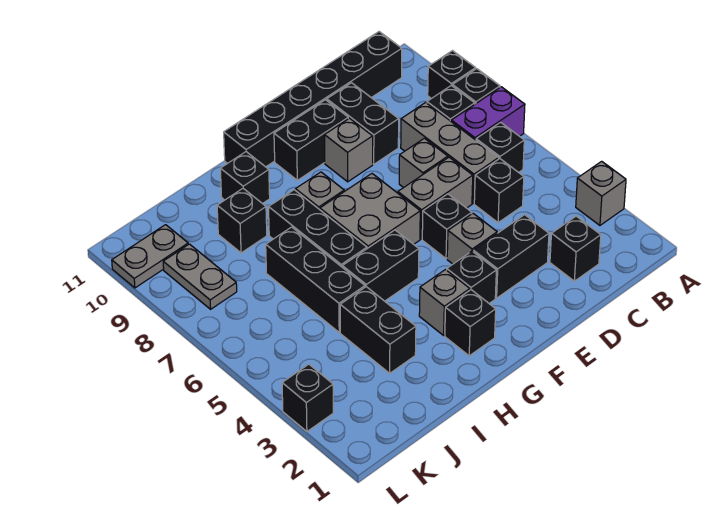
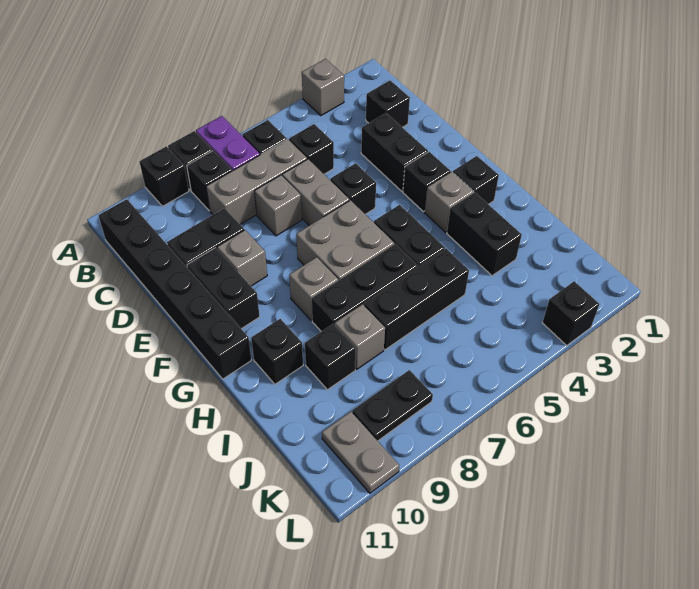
grey 1x1 brick [447,214,497,264] -> grey 1x1 brick moved to [335,304,385,369]
black 1x2 brick [340,287,416,373] -> black 1x2 brick turned to [447,193,522,276]
grey 1x2 plate [163,244,237,309] -> black 1x2 plate [352,370,433,441]

